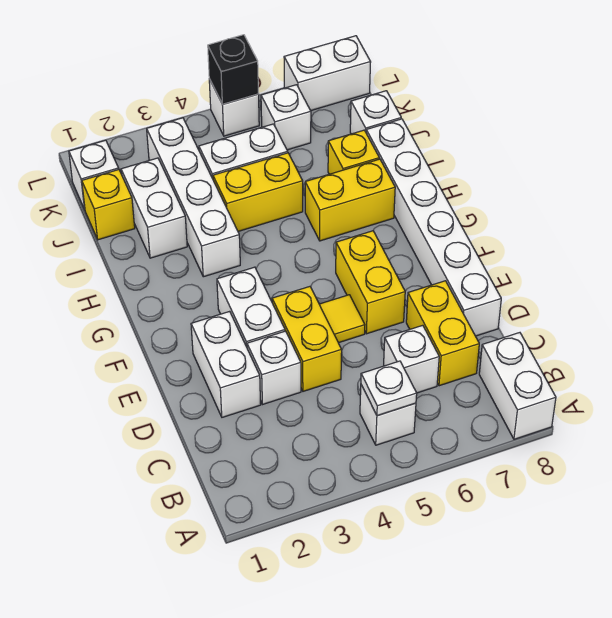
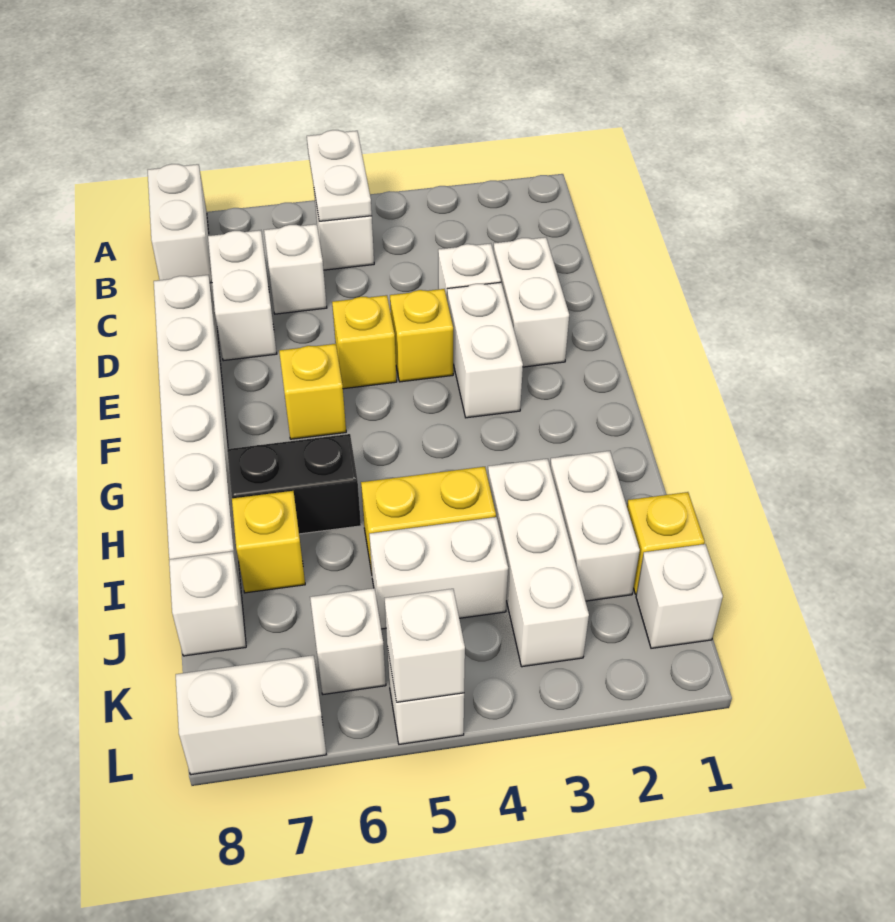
white 1x1 plate [361,361,417,416] -> white 1x2 plate [307,130,372,221]
yellow 1x2 brick [406,281,479,386] -> white 1x2 brick [208,230,277,361]
yellow 1x2 brick [272,287,342,391] -> yellow 1x1 brick [390,289,453,382]
yellow 1x1 tile [319,295,365,343] -> yellow 1x1 brick [332,295,397,389]
yellow 1x2 brick [336,231,405,334] -> yellow 1x1 brick [279,344,346,439]
white 1x4 brick [147,118,240,277] -> white 1x3 brick [488,459,589,667]
yellow 1x2 brick [305,159,395,241] -> black 1x2 brick [227,434,361,534]
black 1x1 brick [208,35,259,104] -> white 1x1 brick [385,589,465,702]

